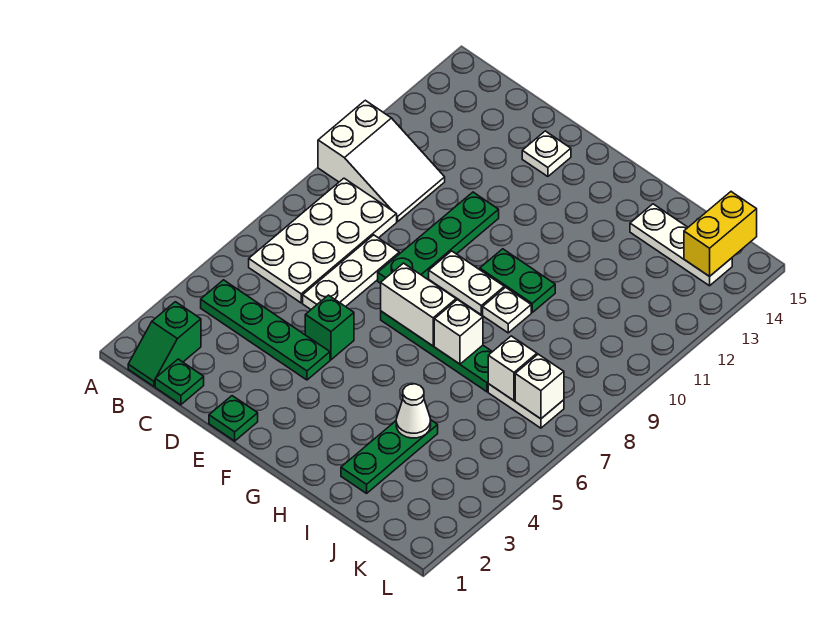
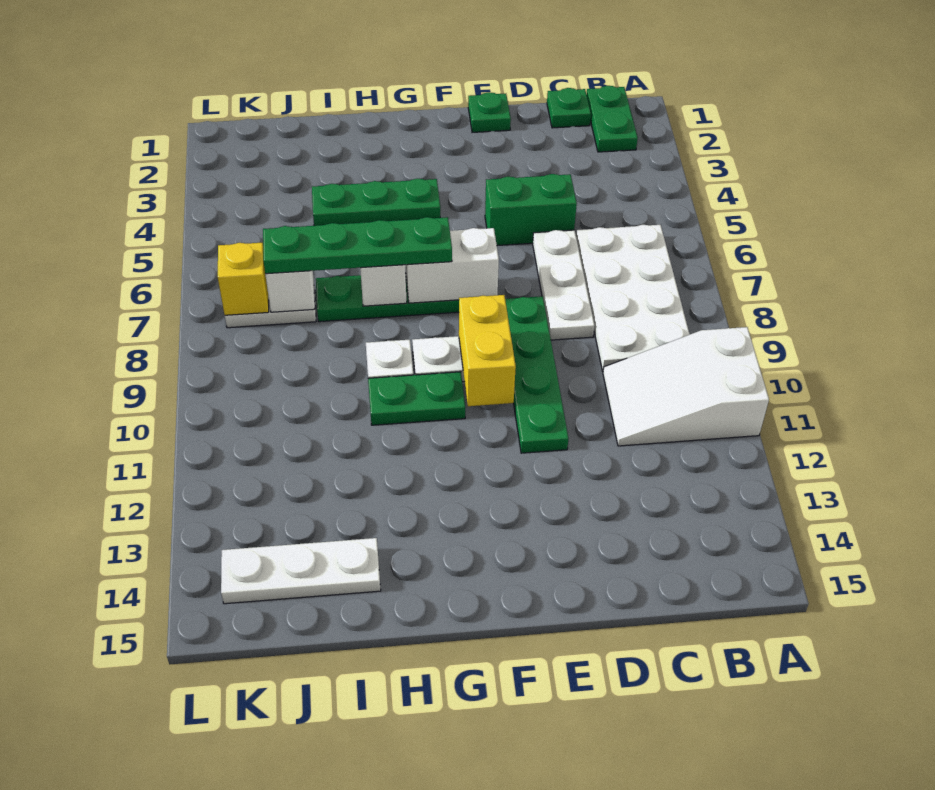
green 1x2 slope [128,302,201,386] -> green 1x2 plate [586,86,638,152]
green 1x4 plate [201,280,330,380] -> green 1x4 plate moved to [263,217,452,274]
green 1x1 brick [305,295,354,360] -> green 1x2 brick [485,174,577,246]
white 1x1 plate [522,131,571,177] -> none
green 1x3 plate [341,420,438,493] -> green 1x3 plate turned to [312,179,440,226]
white 1x1 cone [396,384,431,438] -> none
white 1x1 brick [515,354,564,419] -> yellow 1x1 brick [218,243,269,315]
yellow 1x2 brick [684,192,757,276] -> yellow 1x2 brick moved to [459,295,516,406]

